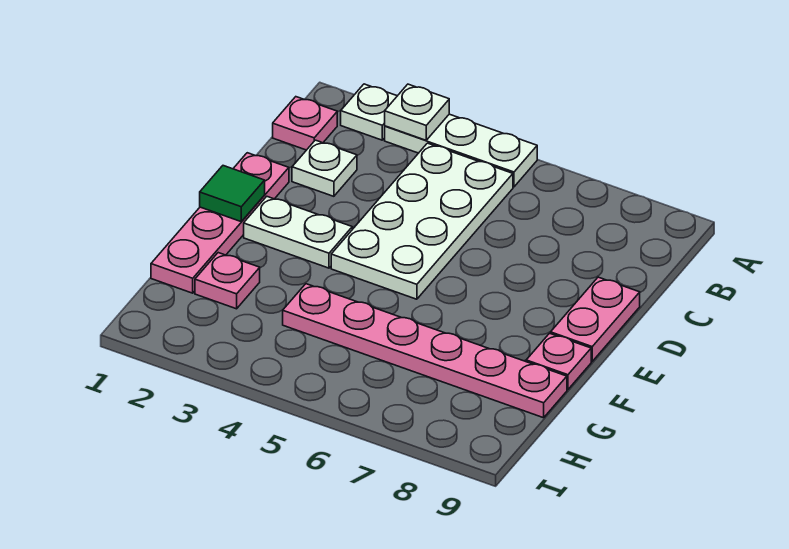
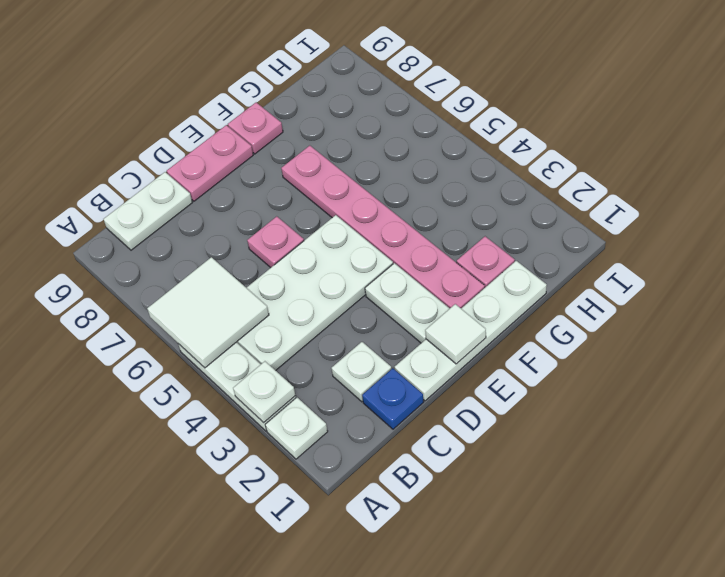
none -> white 2x2 tile [147,257,269,368]
pink 1x1 plate [273,97,337,150] -> pink 1x1 plate moved to [247,216,304,268]
none -> white 1x2 plate [104,172,192,250]
none -> blue 1x1 plate [362,368,424,429]
pink 1x4 plate [151,153,289,293] -> white 1x4 plate [394,261,547,401]
green 1x1 tile [200,166,265,222] -> white 1x1 tile [425,304,486,364]
pink 1x6 plate [283,284,567,418] -> pink 1x6 plate moved to [281,146,485,308]

